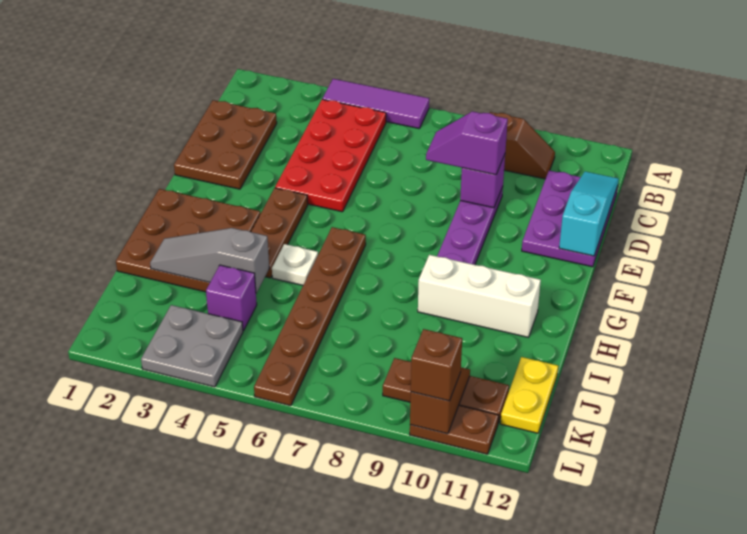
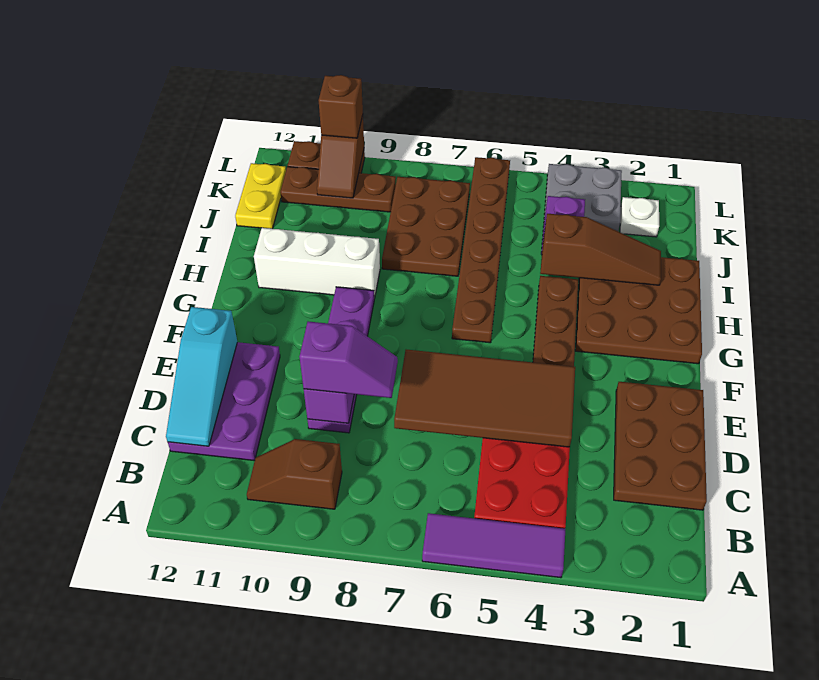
none -> brown 2x4 tile [394,350,575,447]
white 1x1 plate [272,244,318,285] -> white 1x1 plate moved to [620,197,659,237]
grey 1x3 slope [150,228,269,293] -> brown 1x3 slope [540,214,661,285]
none -> brown 2x3 plate [382,177,470,276]

